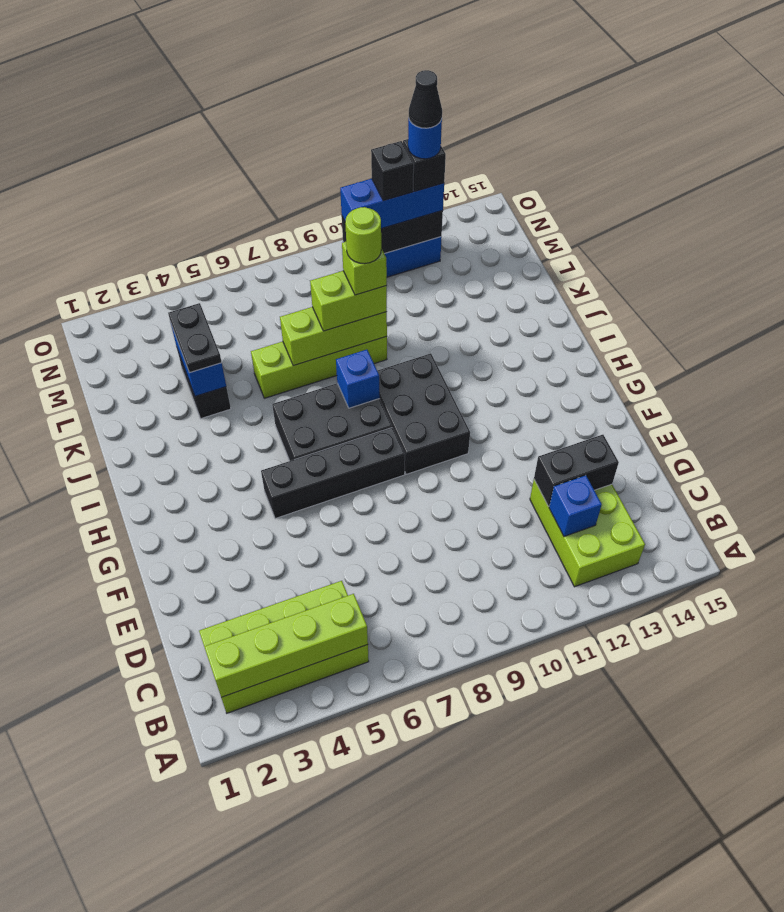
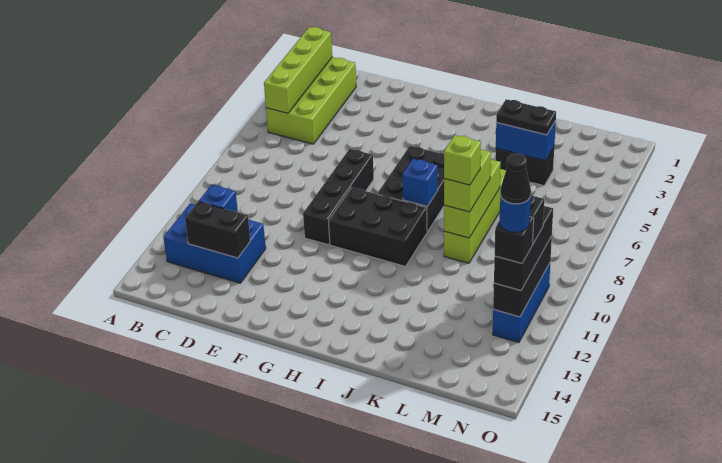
lime 2x3 brick [530,480,645,587] -> blue 2x3 brick [164,203,266,283]
black 1x2 brick [534,435,619,506] -> black 1x2 brick turned to [185,202,250,258]
black 1x4 brick [261,427,405,519] -> black 1x4 brick moved to [303,149,374,245]
lime 1x1 round brick [345,207,381,264] -> none
blue 1x3 brick [340,179,444,229] -> black 1x3 brick [494,206,553,291]

